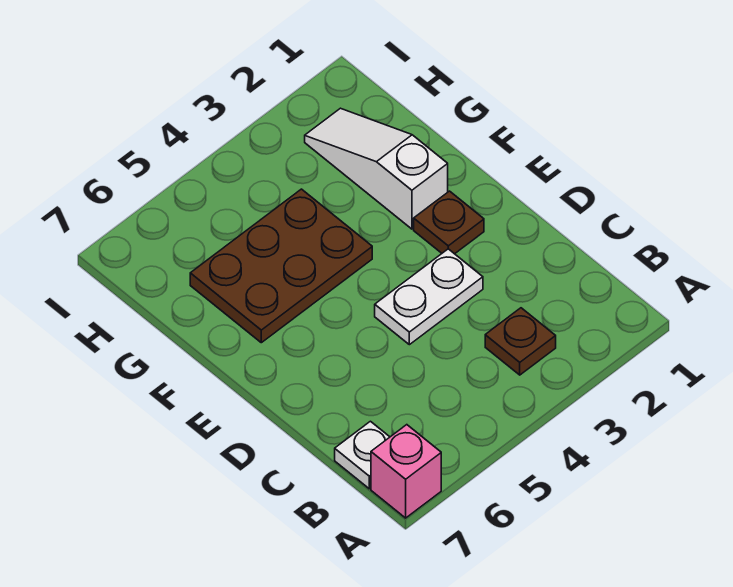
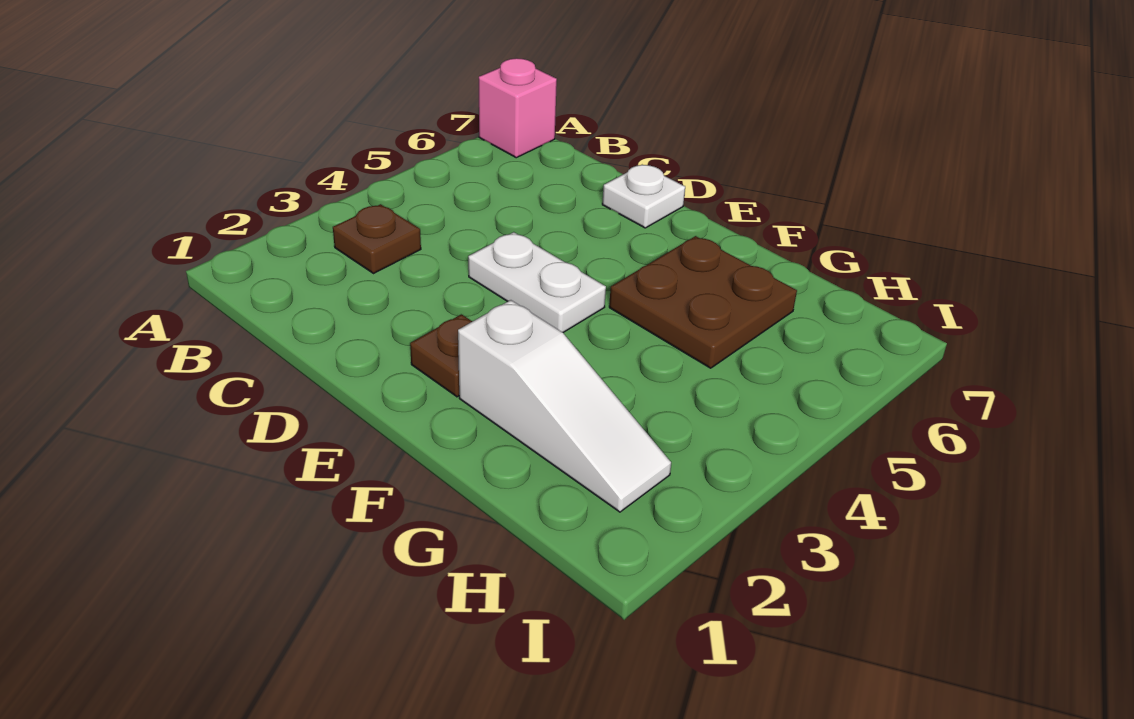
white 1x1 plate [335,421,389,489] -> white 1x1 plate moved to [602,165,685,228]
white 1x2 plate [375,249,483,345] -> white 1x2 plate turned to [468,232,606,333]
brown 2x3 plate [190,189,372,343] -> brown 2x2 plate [609,236,797,368]

